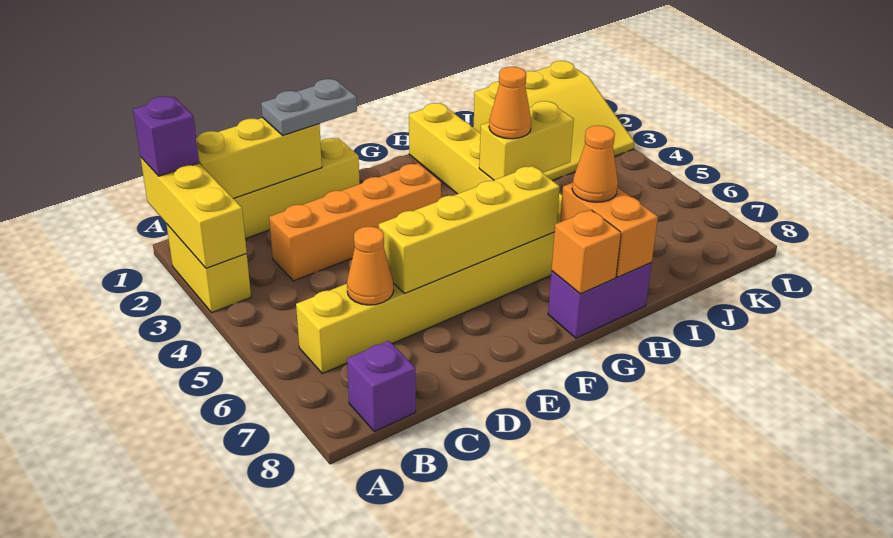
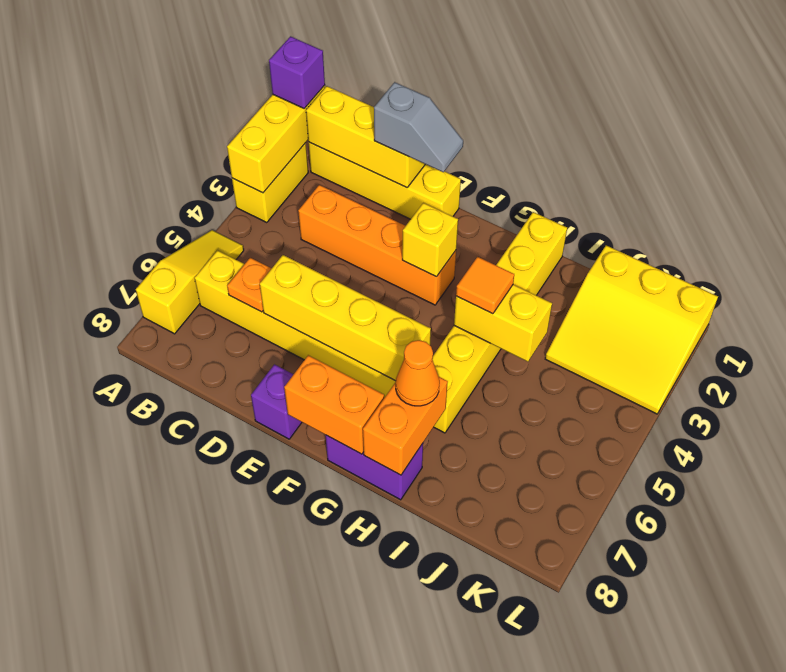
none -> yellow 1x3 slope [136,230,244,334]
purple 1x1 brick [347,341,416,432] -> purple 1x1 brick moved to [251,364,302,439]
orange 1x1 cone [347,227,394,305] -> orange 1x1 plate [227,258,272,312]
grey 1x2 plate [261,79,357,135] -> grey 1x2 slope [374,82,463,172]
none -> yellow 1x1 brick [402,203,458,277]
orange 1x1 brick [552,210,621,294] -> orange 1x2 brick [284,355,384,454]
orange 1x1 cone [489,67,531,139] -> orange 1x1 tile [456,257,514,314]

